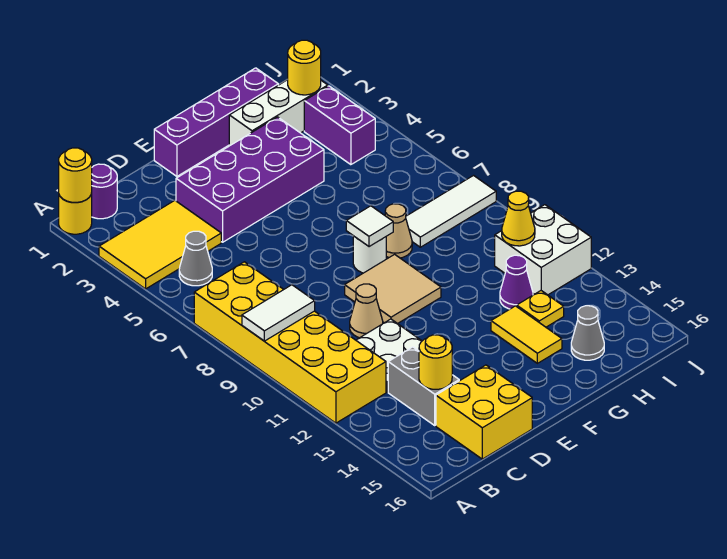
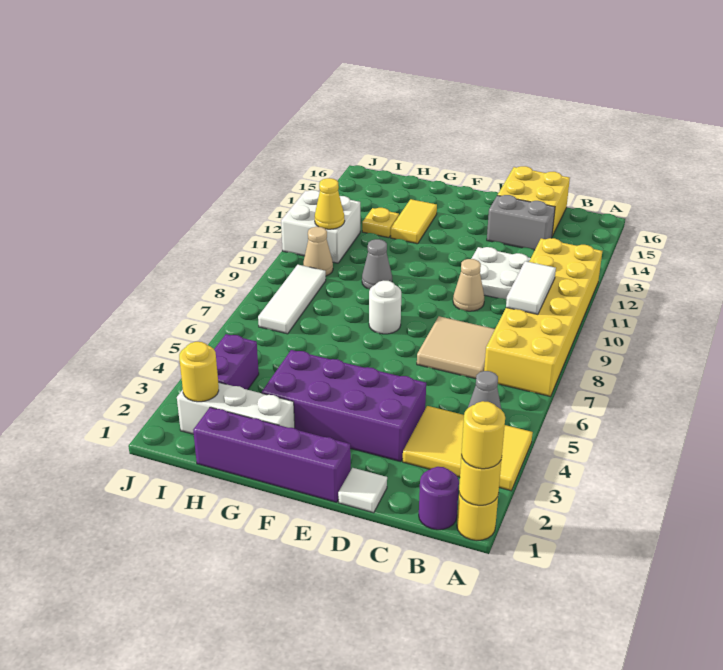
white 1x2 tile [242,285,315,341] -> white 1x2 tile turned to [506,261,556,314]
grey 1x2 brick [388,347,459,425] -> grey 1x2 brick turned to [487,195,555,250]
yellow 1x1 round brick [419,335,452,389] -> yellow 1x1 round brick moved to [461,401,505,469]
tan 2x2 tile [345,254,441,324] -> tan 2x2 tile moved to [417,316,495,379]
white 1x1 tile [346,206,393,247] -> white 1x1 tile moved to [338,468,387,513]
tan 1x1 cone [385,204,412,258] -> tan 1x1 cone moved to [303,227,333,276]
white 1x3 tile [406,176,496,247] -> white 1x3 tile turned to [258,265,326,334]
purple 1x1 cone [500,255,533,309] -> none
grey 1x1 cone [571,306,604,360] -> grey 1x1 cone moved to [362,239,392,289]

